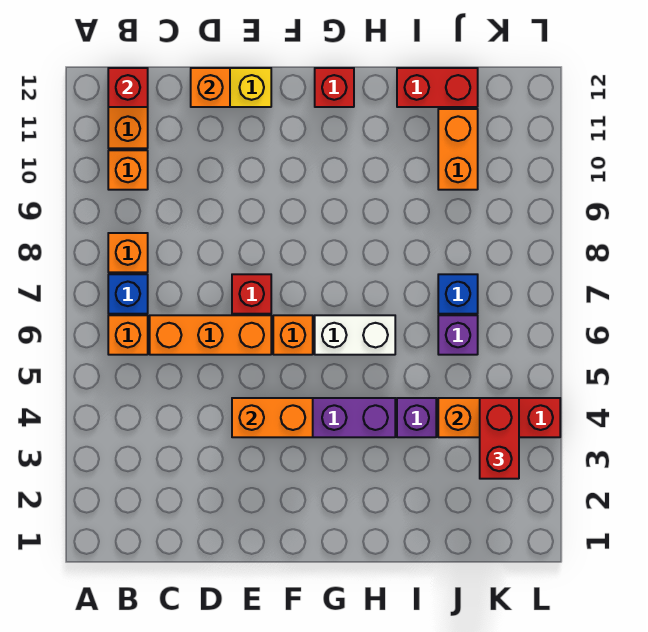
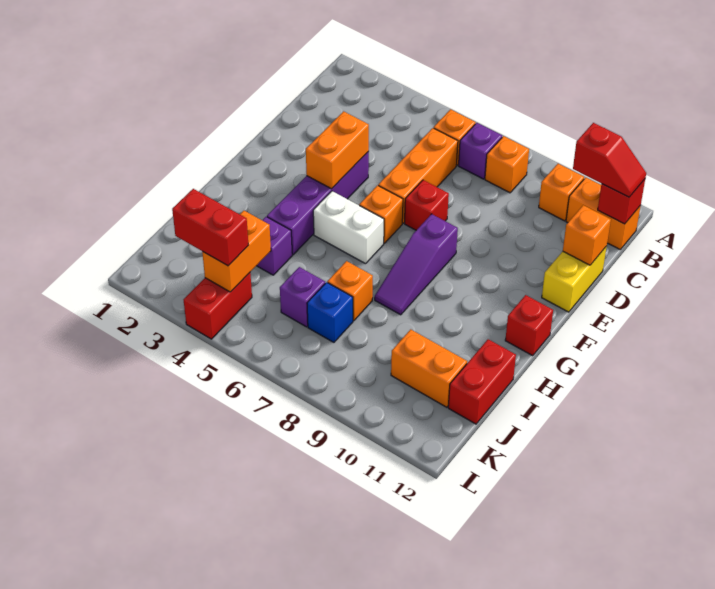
blue 1x1 brick [108,274,148,314] -> purple 1x1 brick [459,123,502,179]
none -> red 1x2 slope [573,123,646,197]
none -> purple 1x3 slope [375,214,458,315]
white 1x2 brick [315,315,395,355] -> white 1x2 brick turned to [313,191,384,264]
none -> orange 1x1 brick [327,261,373,321]

